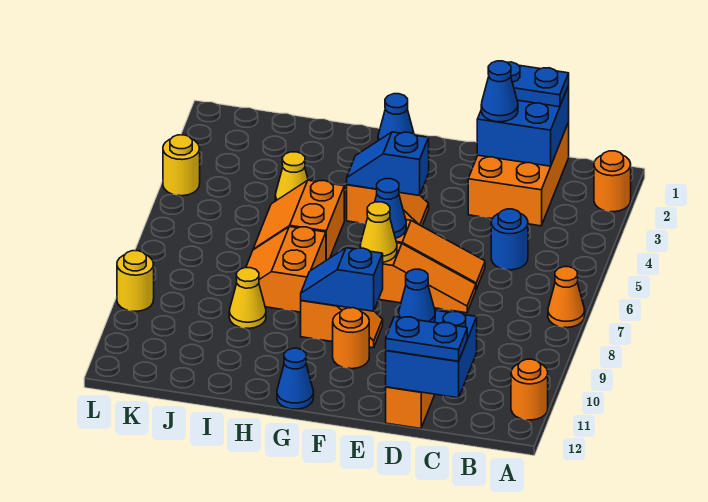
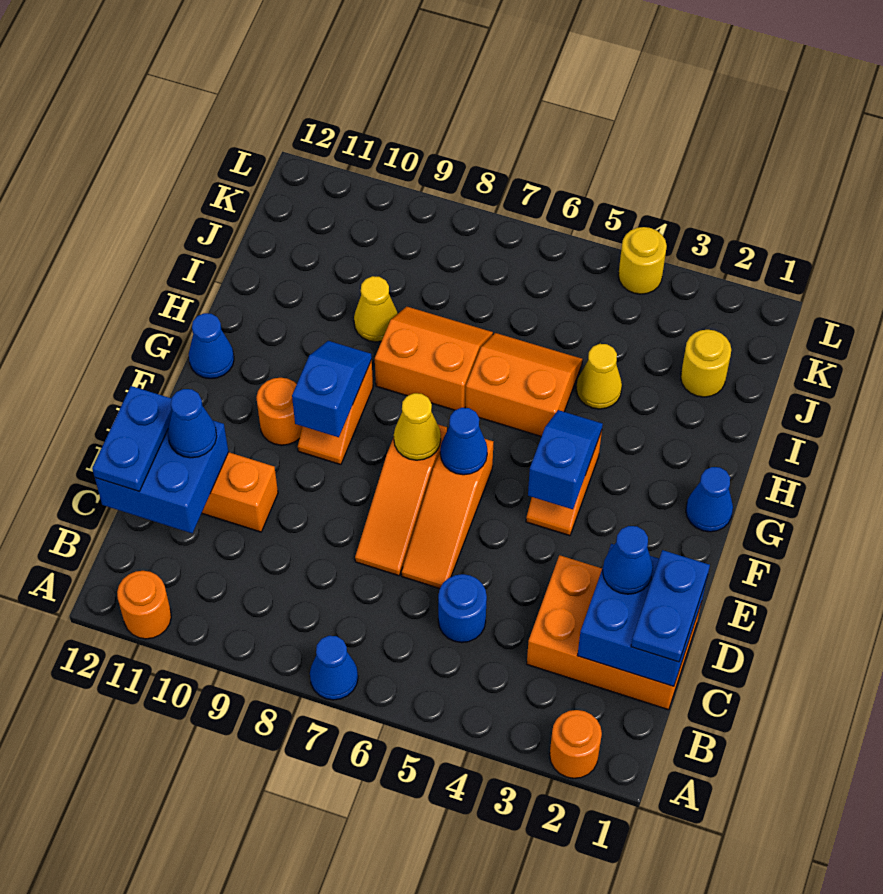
orange 1x1 cone [548,267,585,328] -> blue 1x1 cone [310,636,358,700]
yellow 1x1 round brick [117,251,154,311] -> yellow 1x1 round brick moved to [681,330,731,397]

